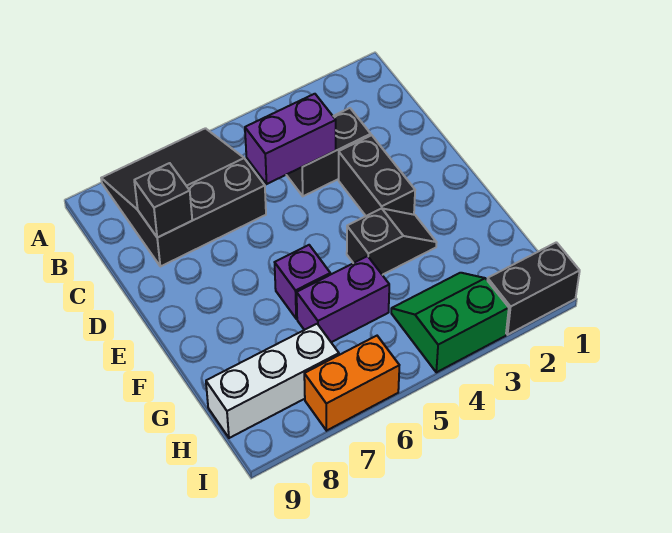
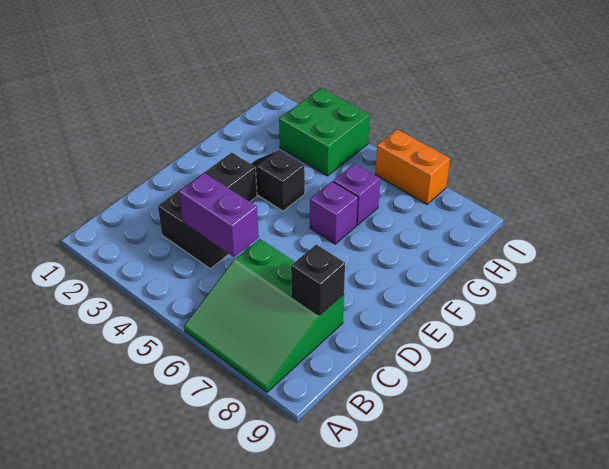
black 3x3 slope [101,128,266,267] -> green 3x3 slope [184,239,344,392]
purple 1x2 brick [297,256,389,342] -> purple 1x1 brick [333,163,380,225]
green 2x2 slope [391,273,509,372] -> green 2x2 brick [279,88,370,176]
white 1x3 brick [206,324,339,438] -> none
black 1x2 brick [487,242,580,335] -> none

